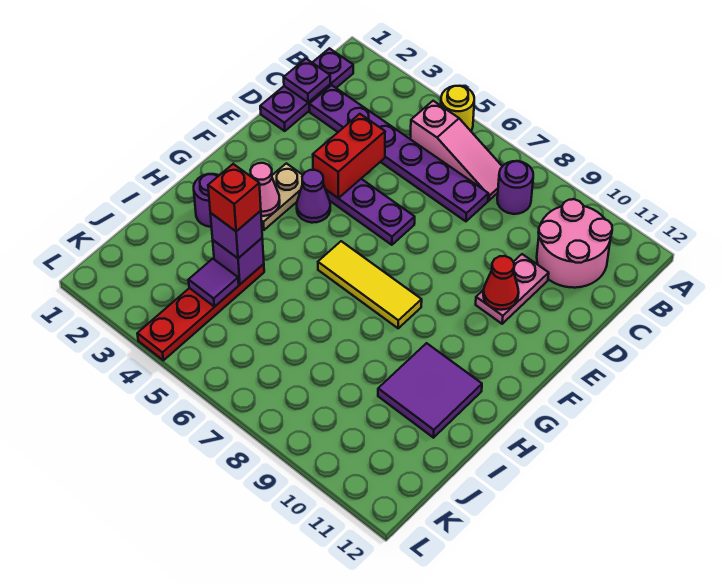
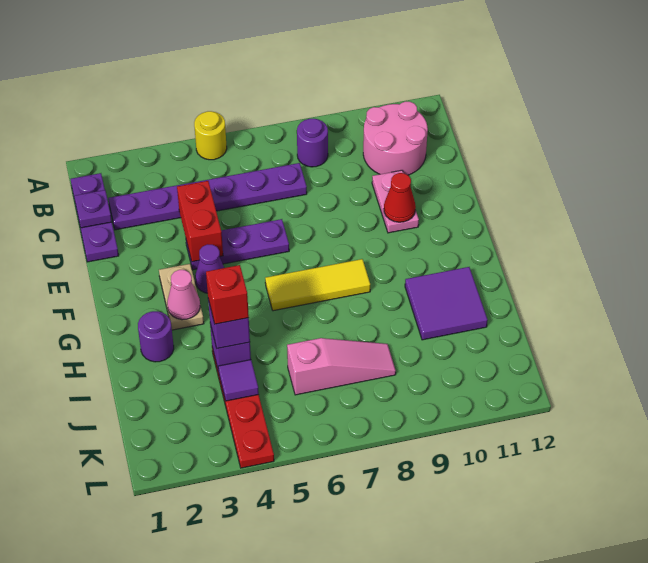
pink 1x3 slope [410,101,502,200] -> pink 1x3 slope moved to [287,338,396,395]

